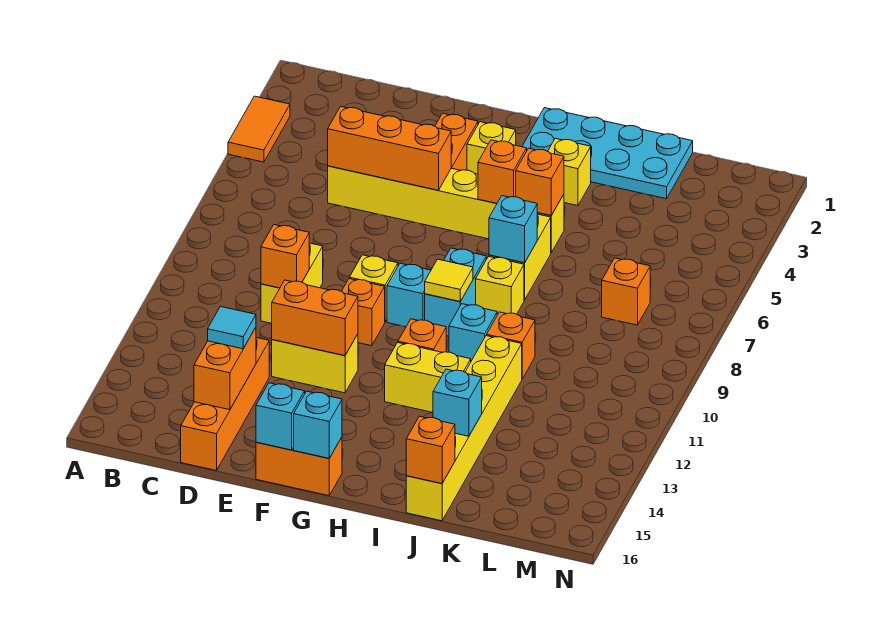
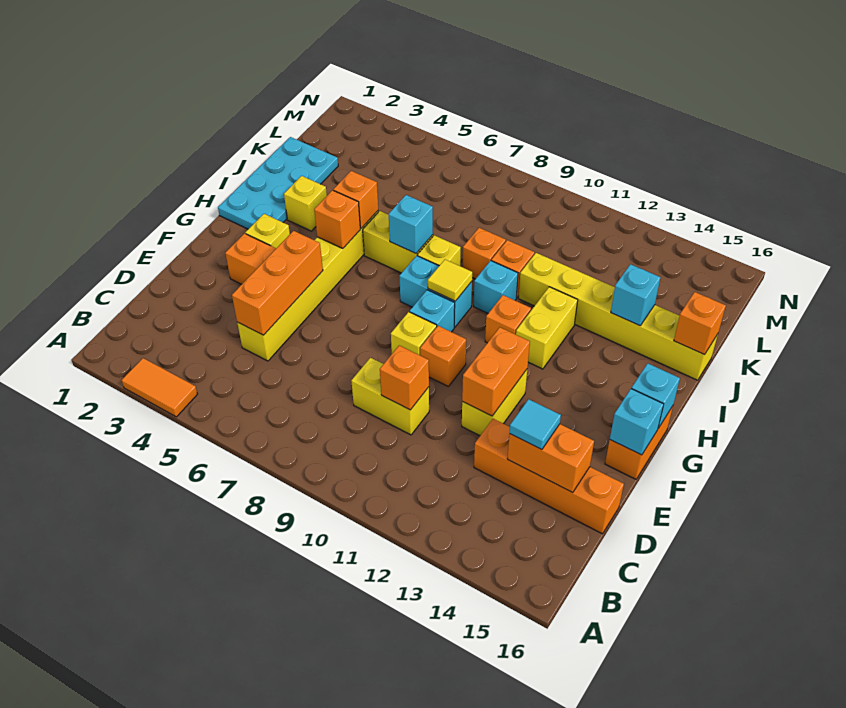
orange 1x1 brick [602,258,650,325] -> orange 1x1 brick moved to [463,228,506,279]

